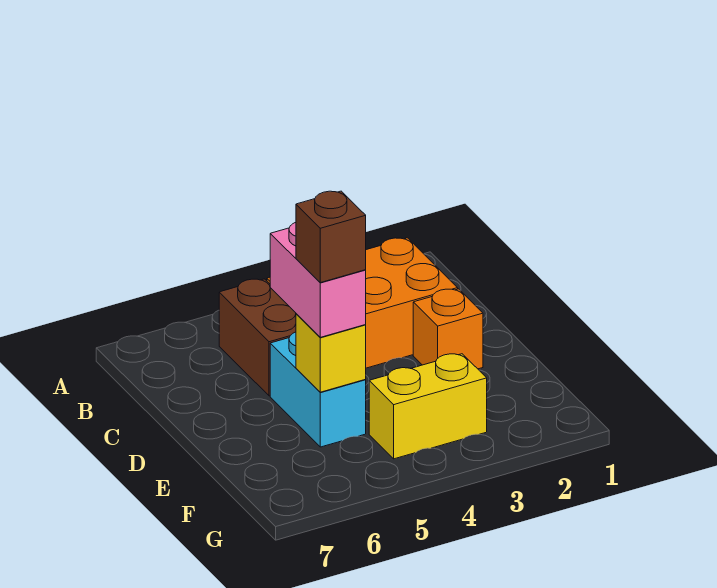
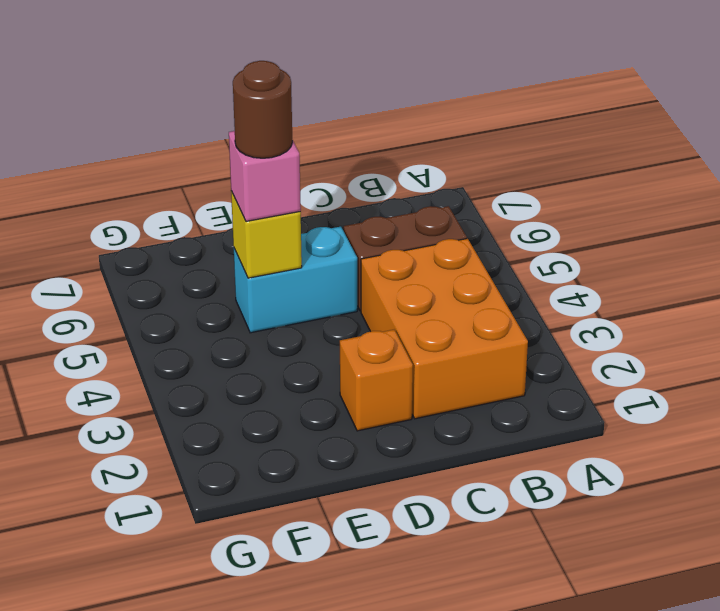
pink 1x2 brick [270,223,366,337] -> pink 1x1 brick [229,131,301,221]
brown 1x1 brick [296,191,366,283] -> brown 1x1 round brick [233,61,292,158]
yellow 1x2 brick [369,354,487,459] -> none

